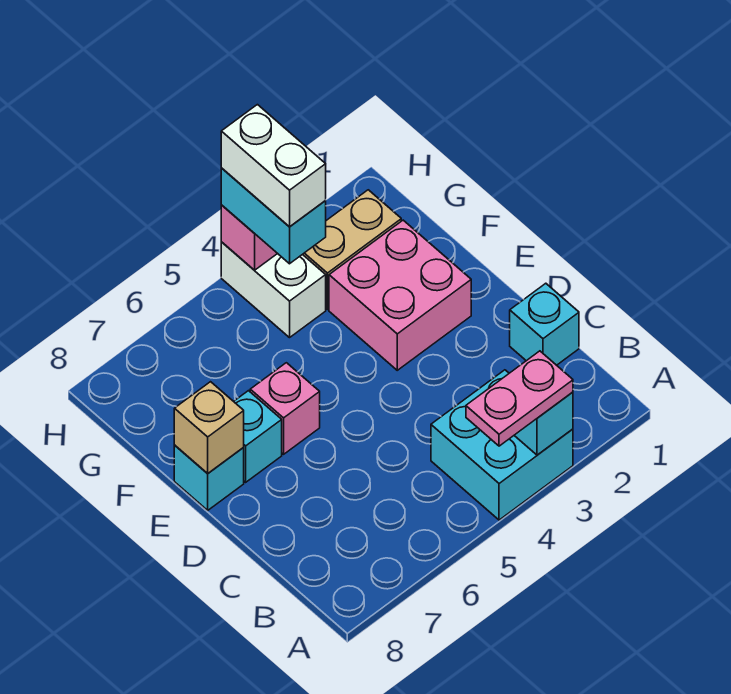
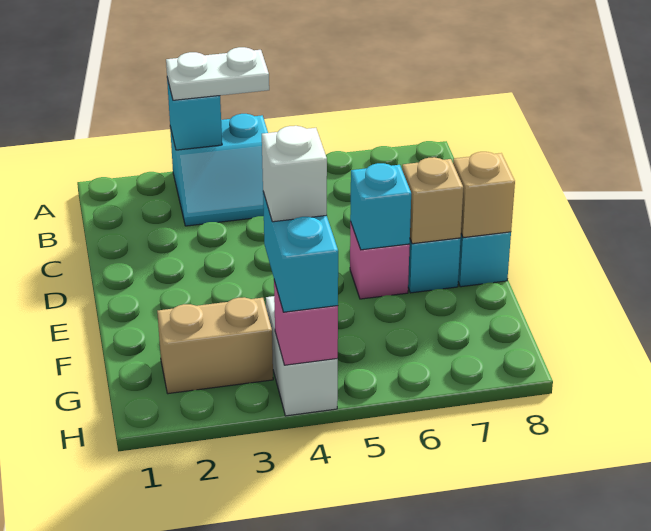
cyan 2x2 brick [431,370,573,520] -> cyan 2x2 slope [170,114,268,226]
pink 1x2 plate [466,351,573,446] -> white 1x2 plate [166,47,269,100]
cyan 1x1 brick [510,283,579,365] -> cyan 1x1 brick moved to [350,163,411,250]
pink 2x2 brick [329,220,471,370] -> none
none -> tan 1x1 brick [402,157,463,244]
white 1x2 brick [221,105,326,227] -> white 1x1 brick [262,126,327,222]

